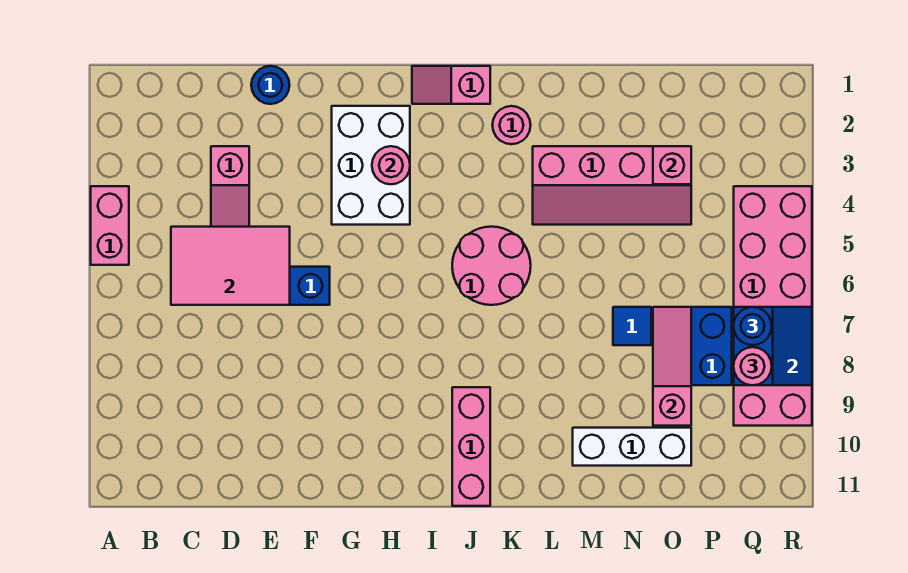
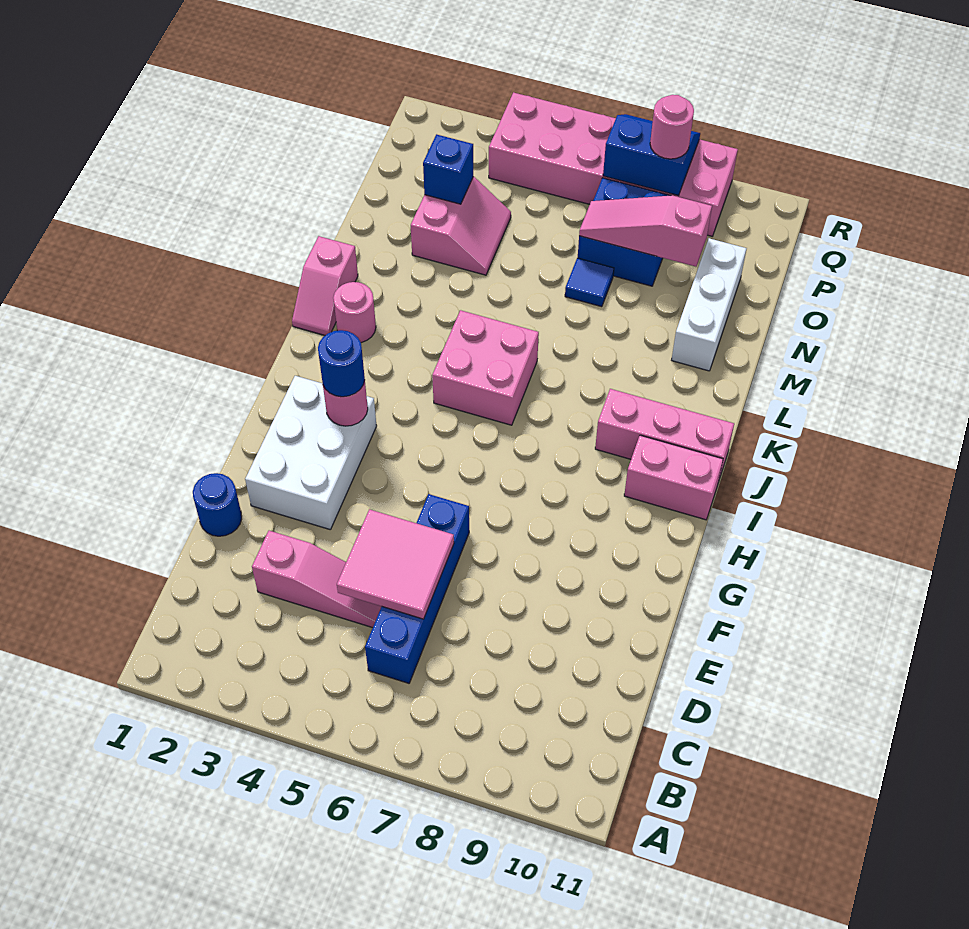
pink 1x2 brick [91,186,129,265] -> pink 1x2 brick moved to [624,435,723,520]
pink 2x3 tile [171,227,290,305] -> pink 2x2 tile [337,509,454,619]
white 2x3 brick [332,106,410,225] -> white 2x3 brick turned to [245,376,377,530]
pink 1x2 slope [412,66,490,104] -> pink 1x2 slope moved to [292,236,358,335]
pink 2x2 round brick [452,227,531,305] -> pink 2x2 brick [432,310,539,425]
pink 2x4 slope [533,146,691,225] -> pink 2x2 slope [411,177,511,275]
pink 1x1 brick [653,146,691,184] -> blue 1x1 brick [423,134,473,204]
blue 1x1 round brick [734,307,772,345] -> blue 1x1 round brick moved to [318,330,365,397]

